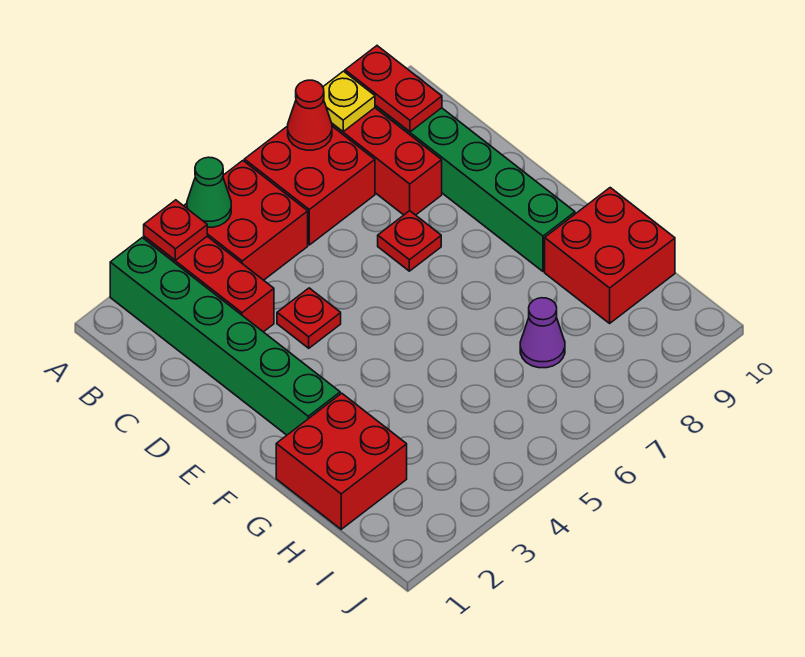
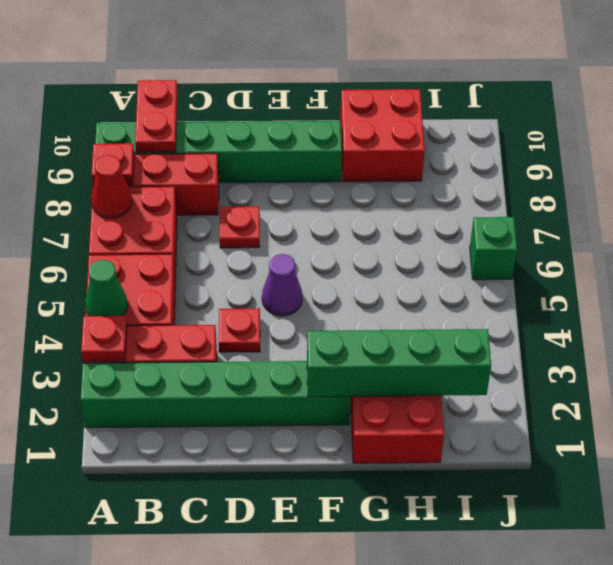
yellow 1x1 plate [323,71,375,132] -> red 1x1 plate [92,144,134,185]
red 1x2 plate [345,46,442,132] -> red 1x2 plate turned to [135,80,177,152]
none -> green 1x4 brick [307,329,491,397]
purple 1x1 cone [520,298,565,368] -> purple 1x1 cone moved to [262,254,302,316]
none -> green 1x1 brick [470,217,517,280]

